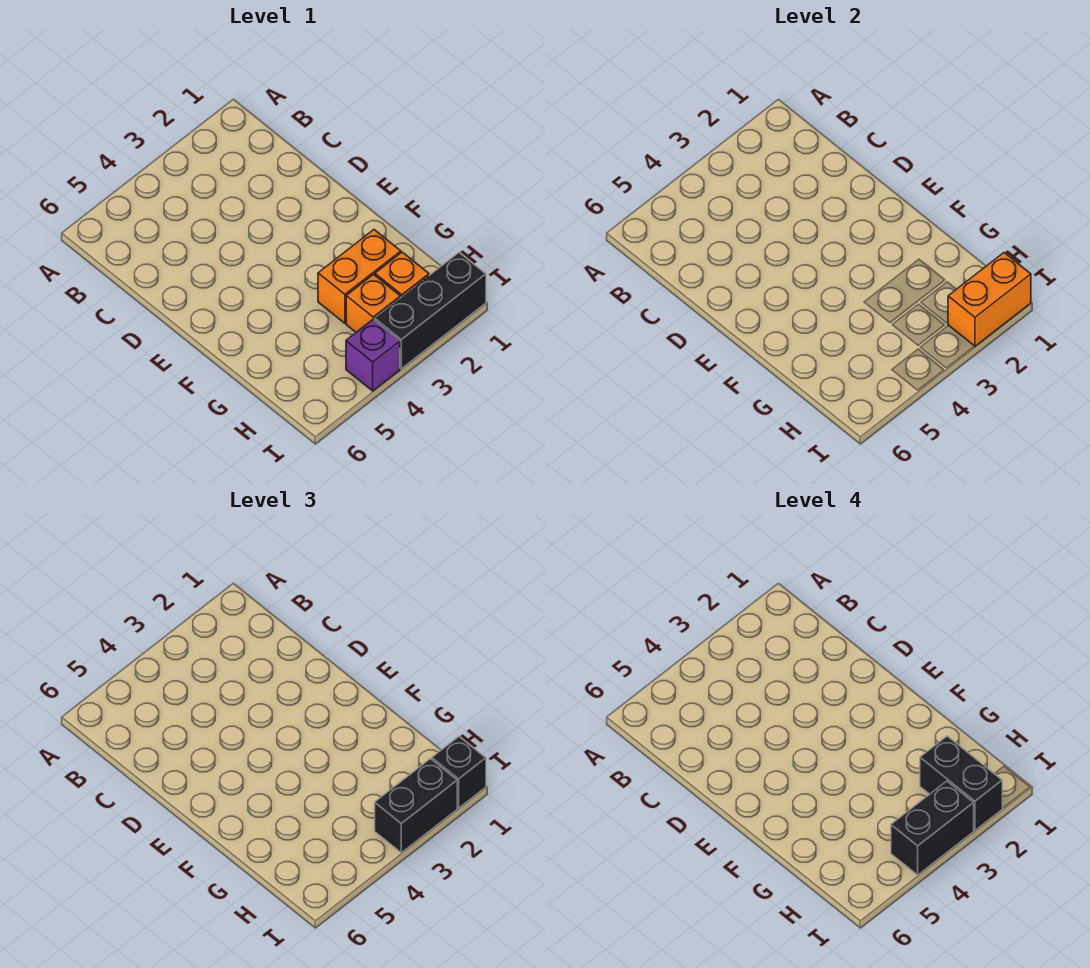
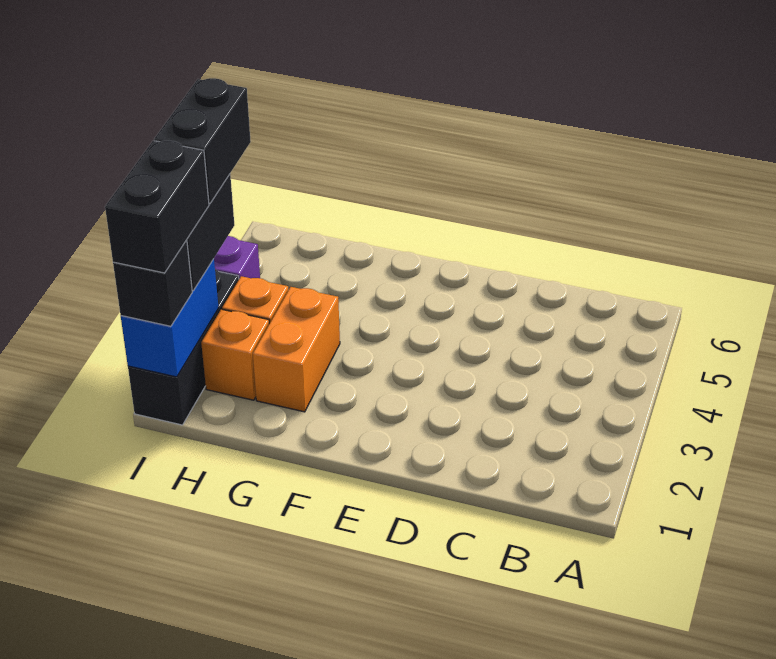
black 1x2 brick [920,736,1002,830] -> black 1x2 brick turned to [105,141,209,273]
orange 1x2 brick [948,253,1031,346] -> blue 1x2 brick [121,259,219,377]

